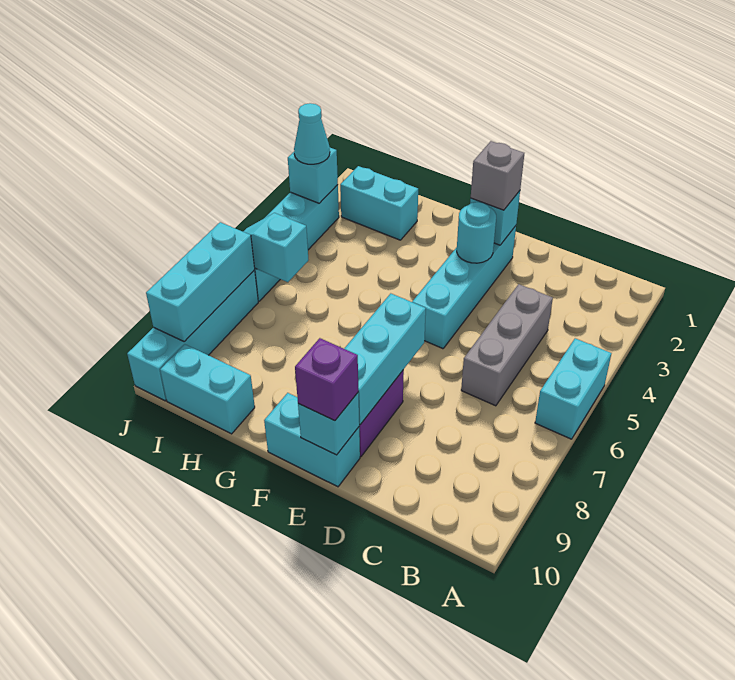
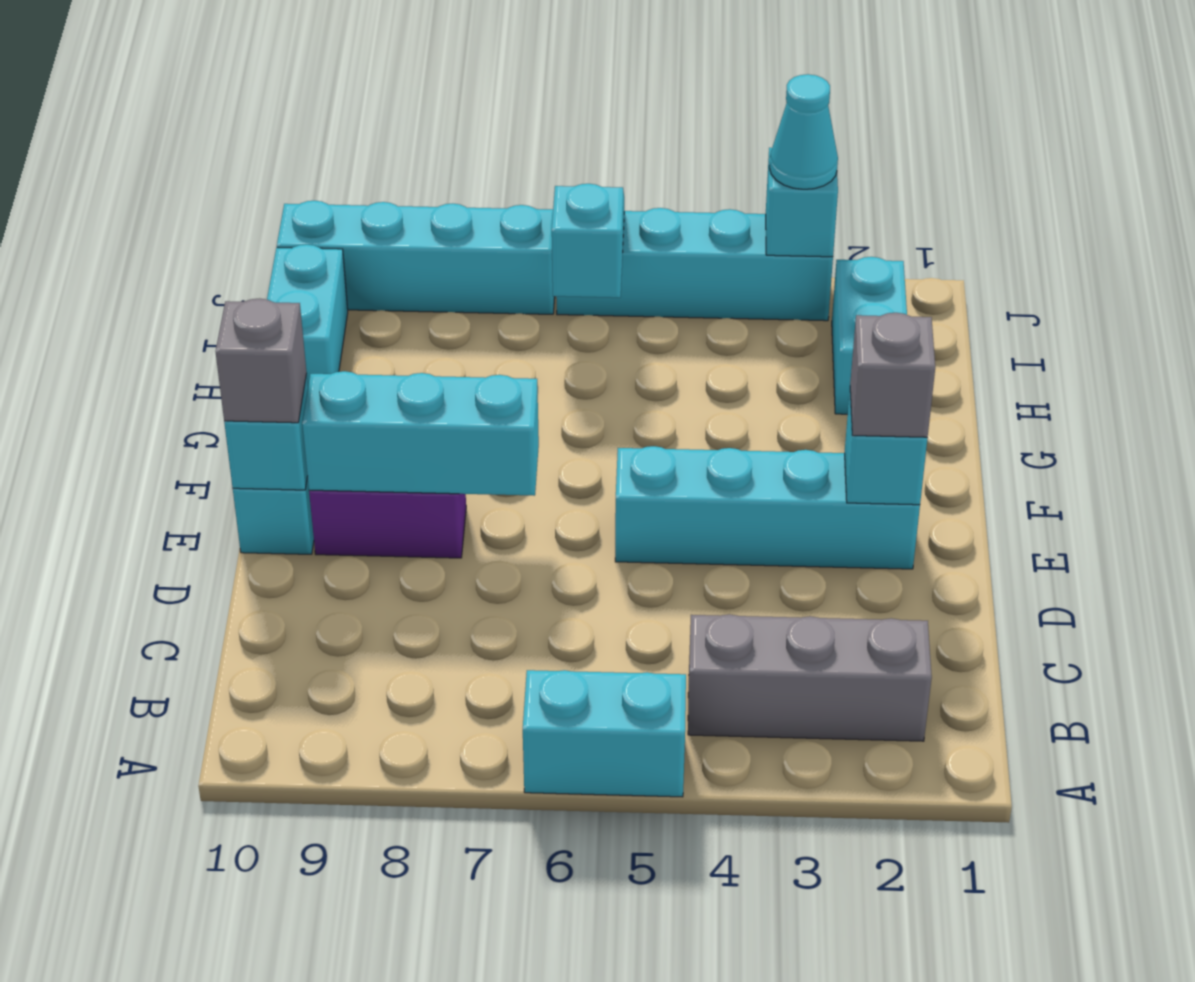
grey 1x3 brick [461,284,553,406] -> grey 1x3 brick moved to [688,614,932,741]
cyan 1x1 round brick [457,202,496,263] -> none
purple 1x1 brick [295,338,358,420] -> grey 1x1 brick [215,299,307,423]
cyan 1x3 brick [146,222,255,342] -> none

